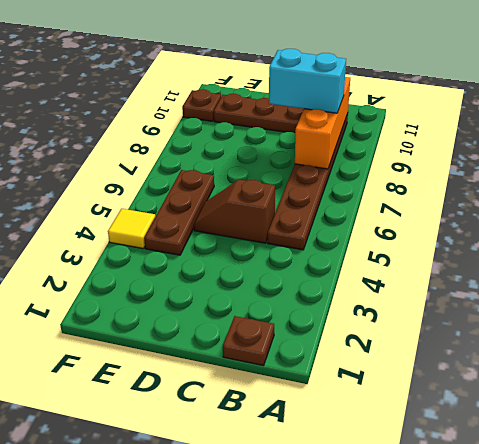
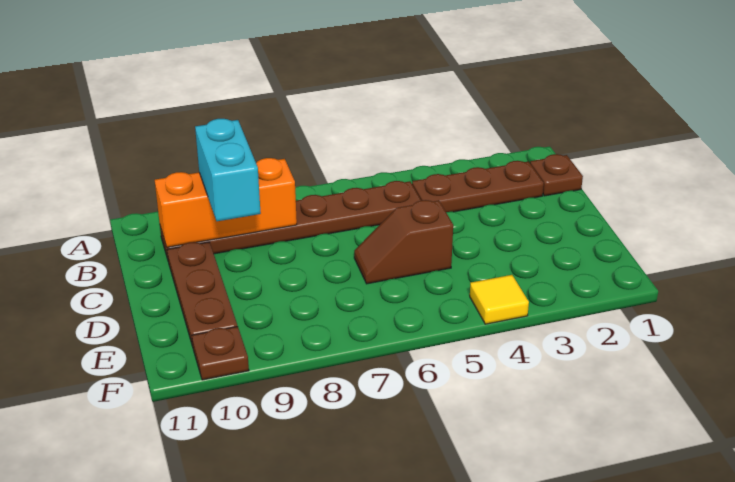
brown 1x2 slope [194,180,275,243] -> brown 1x2 slope turned to [354,200,453,284]
brown 1x3 plate [144,170,214,255] -> brown 1x3 plate moved to [412,161,544,212]

